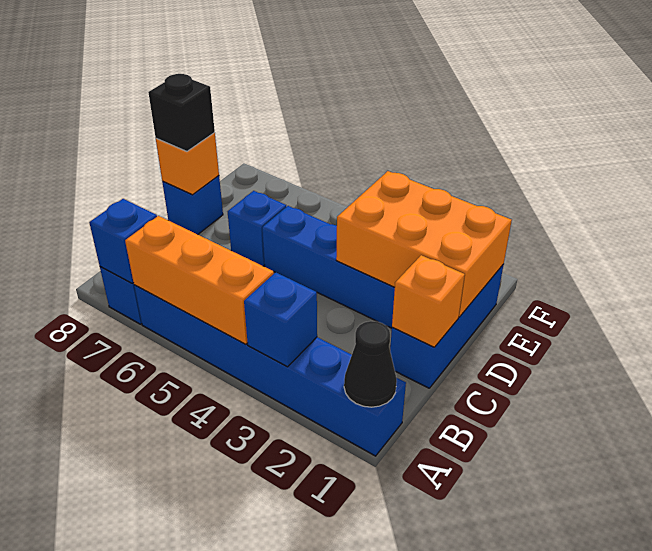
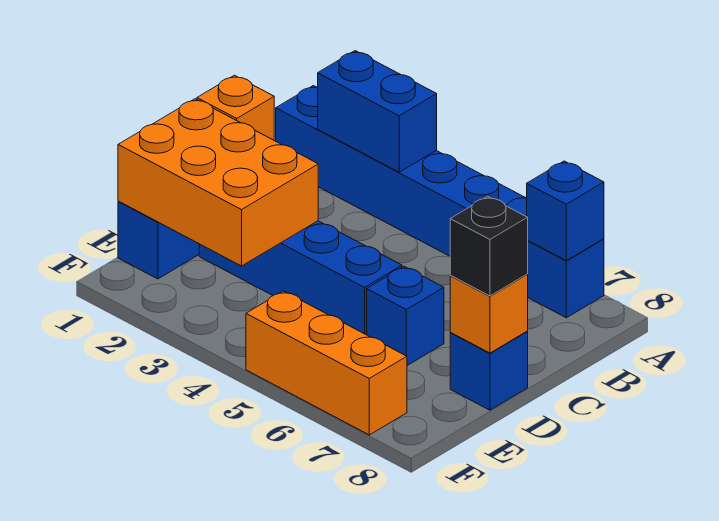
black 1x1 cone [344,321,397,407] -> none
blue 1x1 brick [244,272,317,367] -> blue 1x2 brick [318,51,437,172]
orange 1x3 brick [125,216,274,344] -> orange 1x3 brick moved to [246,291,407,435]

